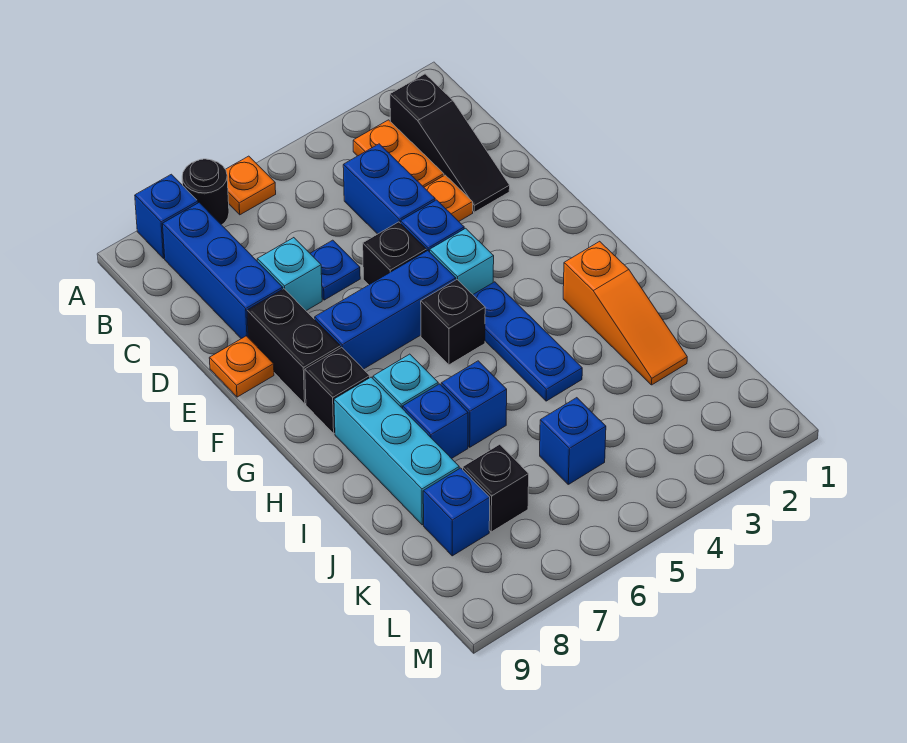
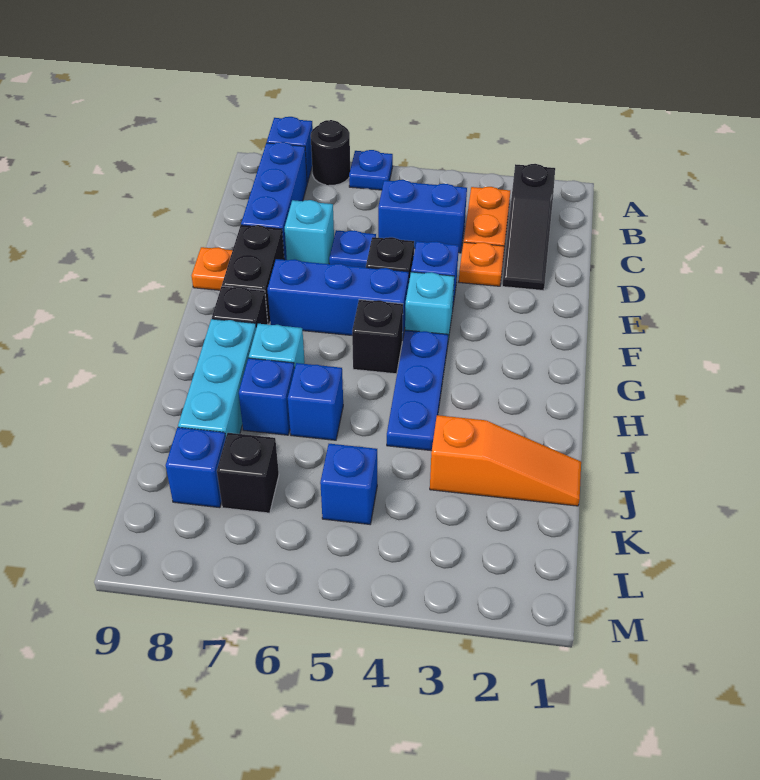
orange 1x1 plate [225,156,276,215] -> blue 1x1 plate [349,150,393,190]
blue 1x2 brick [343,144,435,234] -> blue 1x2 brick turned to [378,180,467,253]
orange 1x3 slope [563,241,687,385] -> orange 1x3 slope turned to [430,415,581,506]

